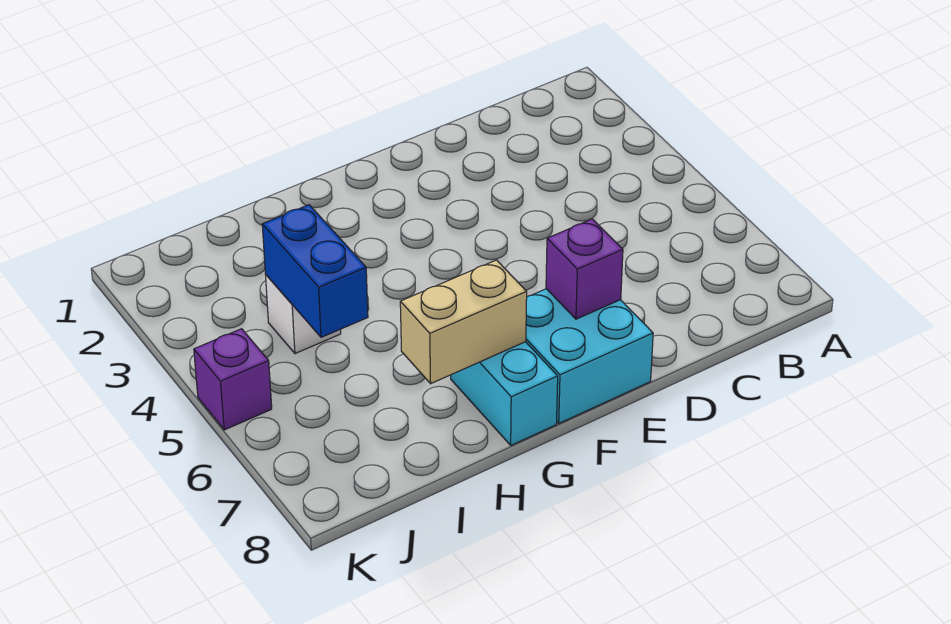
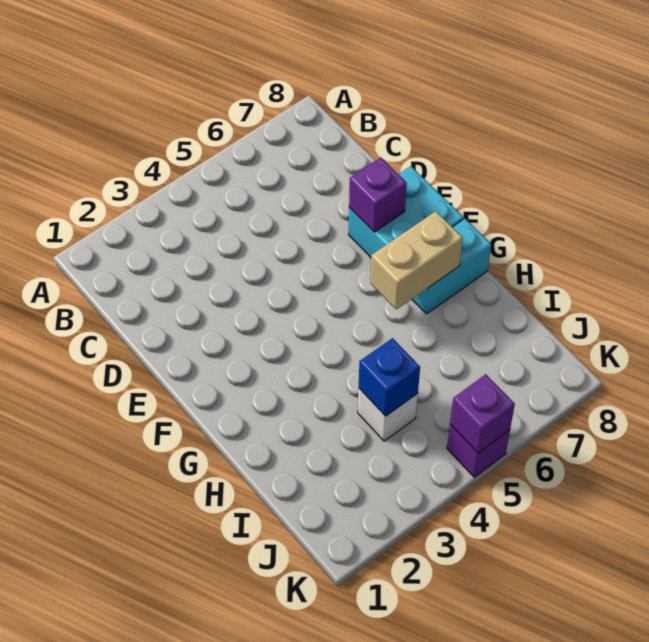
tan 1x2 brick [400,260,527,384] -> tan 1x2 brick turned to [370,211,463,310]
blue 1x2 brick [262,205,368,337] -> blue 1x1 brick [359,338,420,416]
none -> purple 1x1 brick [450,374,515,453]

